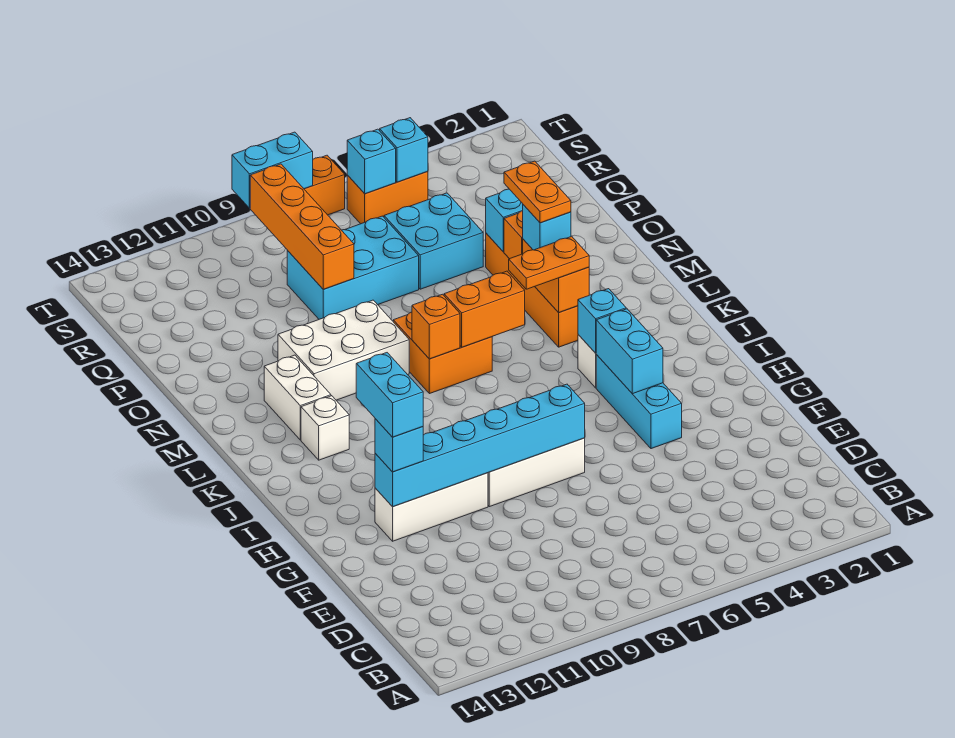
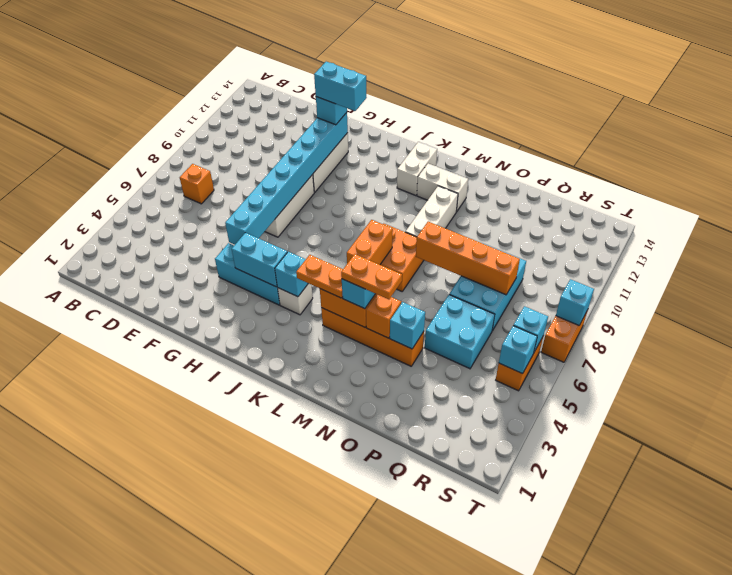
cyan 1x6 brick [375,384,585,507] -> cyan 1x8 brick [225,113,348,245]
white 1x1 brick [301,396,349,460] -> white 1x2 brick [397,142,437,196]
orange 1x2 plate [509,236,589,289] -> orange 1x2 plate turned to [296,255,343,298]
orange 1x1 brick [412,294,460,359] -> orange 1x1 brick moved to [180,164,214,204]
white 2x3 brick [278,300,409,400] -> white 1x3 brick [406,186,458,237]
orange 1x4 brick [250,164,354,289] -> orange 1x4 brick moved to [416,222,520,295]
cyan 1x2 brick [232,132,313,208] -> cyan 1x1 brick [556,279,594,325]

